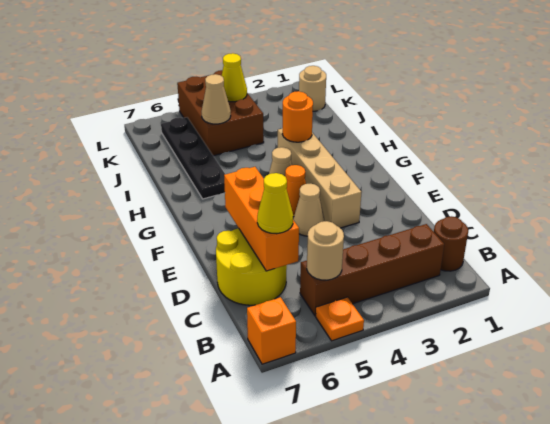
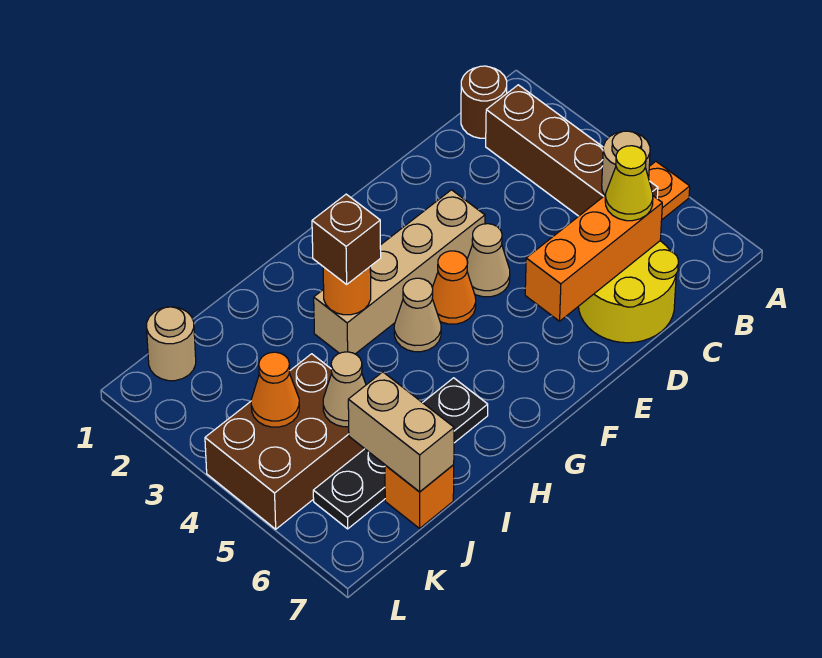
orange 1x1 brick [247,297,296,364] -> orange 1x1 brick moved to [385,465,454,528]
none -> brown 1x1 brick [312,194,381,284]
none -> tan 1x2 brick [348,372,454,492]
yellow 1x1 cone [222,53,247,102] -> orange 1x1 cone [251,352,299,427]

